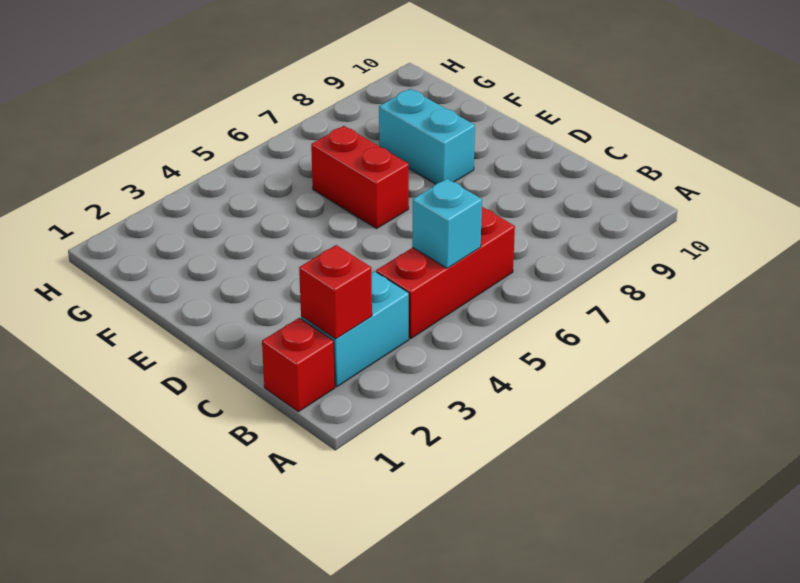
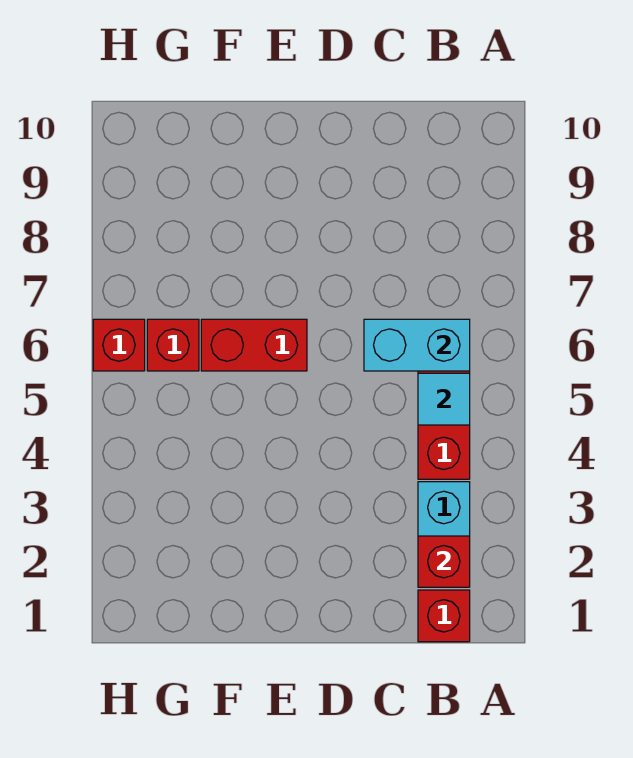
cyan 1x1 brick [412,179,482,268] -> cyan 1x1 tile [418,373,470,425]
cyan 1x2 brick [379,89,475,184] -> cyan 1x2 brick moved to [364,319,470,371]
none -> red 1x1 brick [147,319,199,371]
none -> red 1x1 brick [93,319,145,371]

